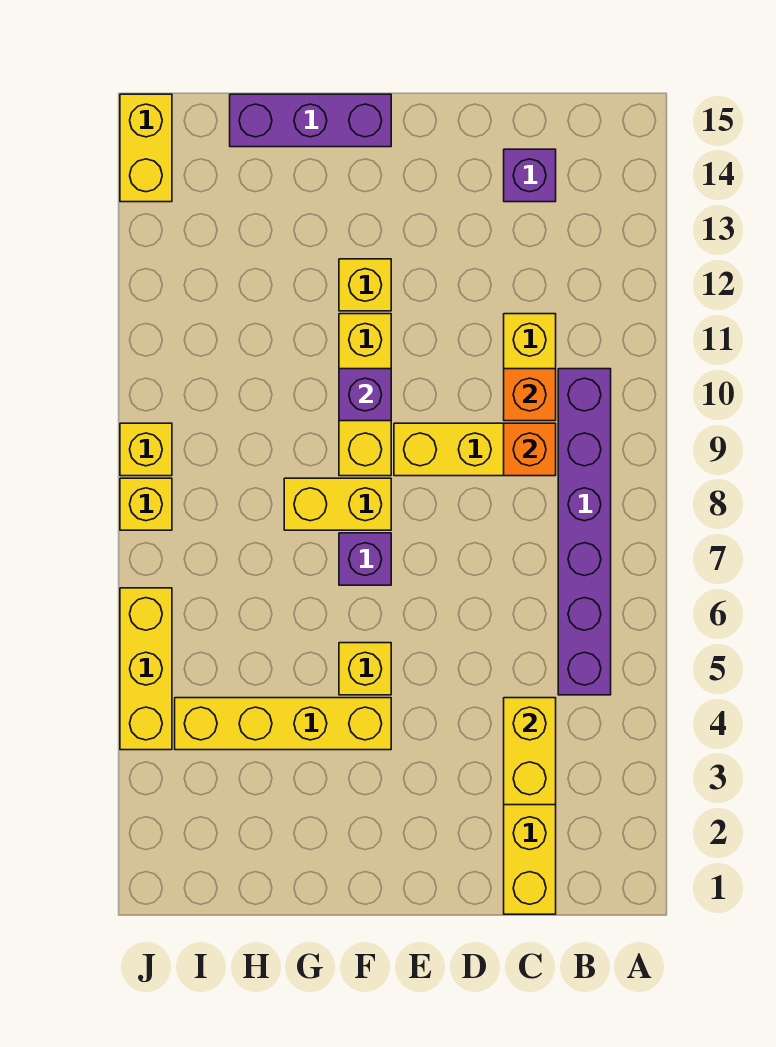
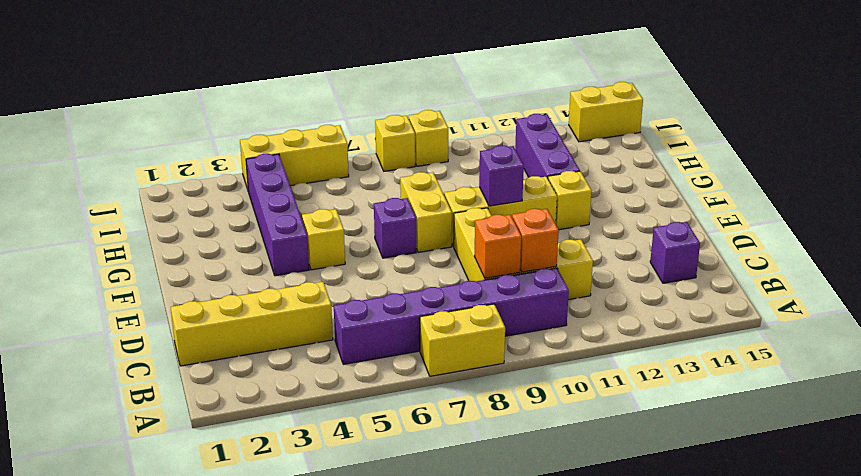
yellow 1x2 brick [504,698,556,805] -> yellow 1x2 brick moved to [420,304,505,376]
yellow 1x4 brick [175,698,391,750] -> purple 1x4 brick [246,154,309,276]
purple 1x3 brick [230,94,391,147] -> purple 1x3 brick moved to [515,114,580,178]

